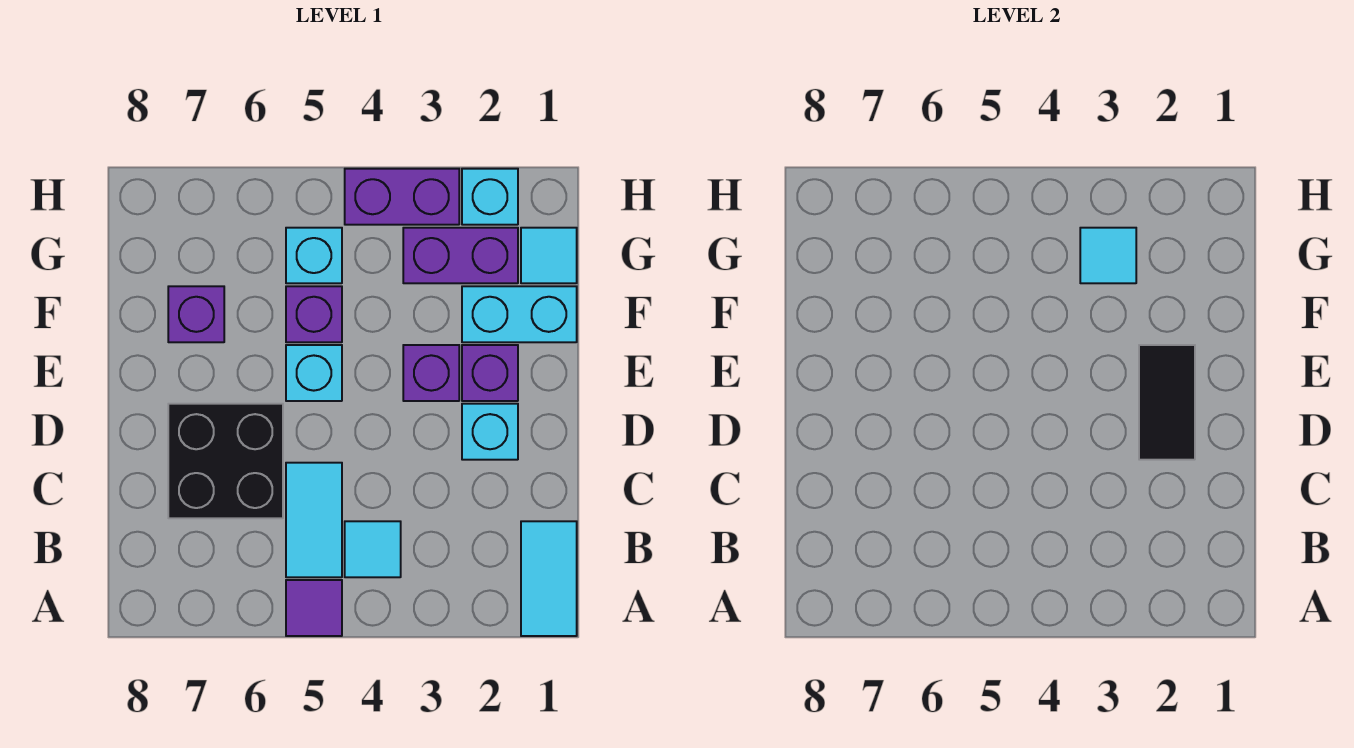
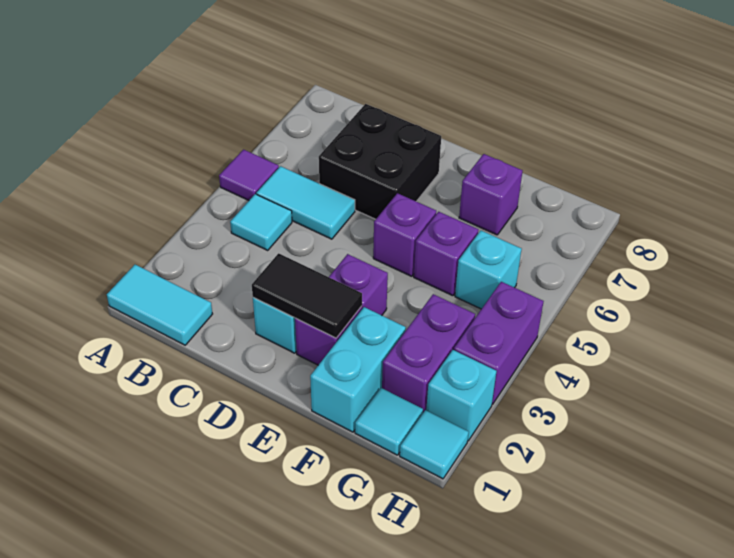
cyan 1x1 brick [286,345,342,401] -> purple 1x1 brick [373,193,436,276]
cyan 1x1 tile [1080,228,1136,283] -> cyan 1x1 tile moved to [400,410,469,479]

